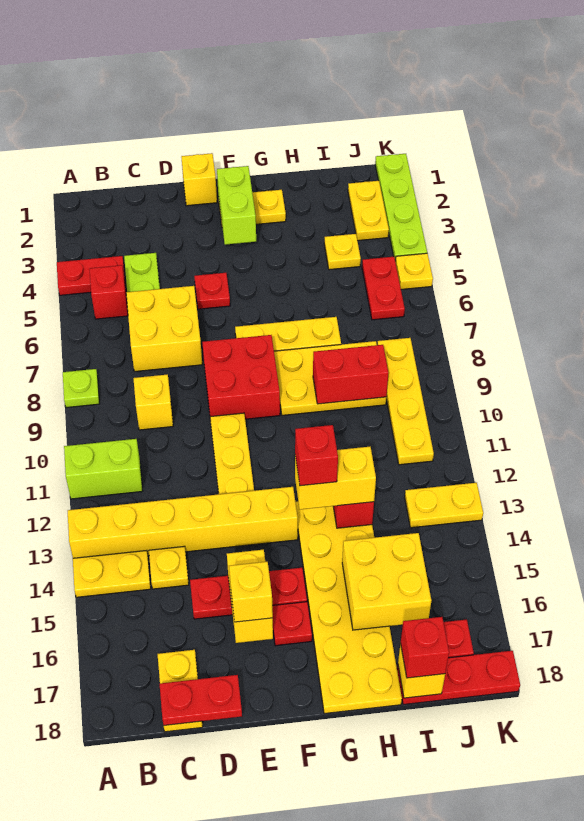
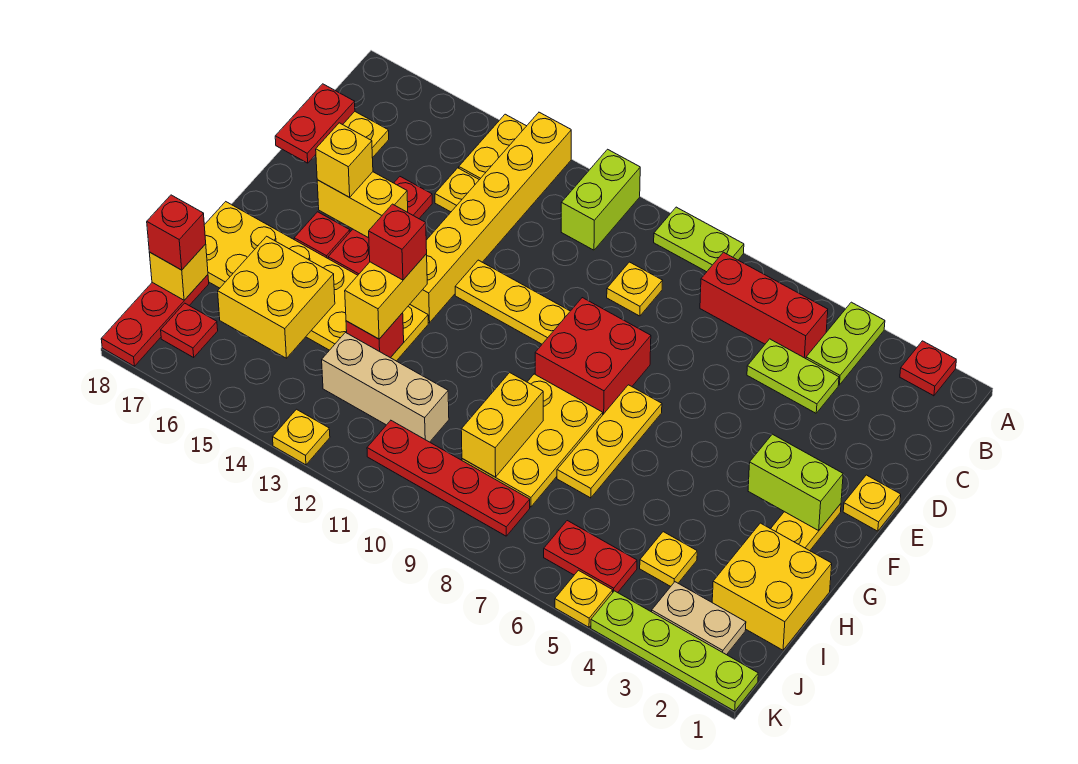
red 1x2 plate [57,256,126,295] -> lime 1x2 plate [806,302,885,385]
lime 1x1 plate [63,369,99,408] -> lime 1x2 plate [654,207,744,272]
red 1x1 brick [90,265,128,319] -> red 1x3 brick [700,252,828,359]
yellow 2x2 brick [126,286,202,371] -> yellow 2x2 brick moved to [712,523,832,650]
yellow 1x1 brick [133,374,173,430] -> yellow 1x1 plate [607,262,663,316]
yellow 1x1 brick [181,153,217,206] -> yellow 1x1 plate [843,475,901,531]
red 1x1 plate [194,273,230,309] -> red 1x1 plate moved to [900,341,956,396]
red 1x2 brick [313,345,389,404] -> yellow 1x2 brick [461,373,543,477]
none -> tan 1x3 brick [322,333,449,442]
yellow 1x2 plate [348,181,389,241] -> tan 1x2 plate [652,582,746,655]
yellow 1x4 plate [377,338,434,465] -> red 1x4 plate [367,420,530,536]
yellow 1x2 plate [405,483,483,528] -> yellow 1x1 plate [273,409,330,465]

